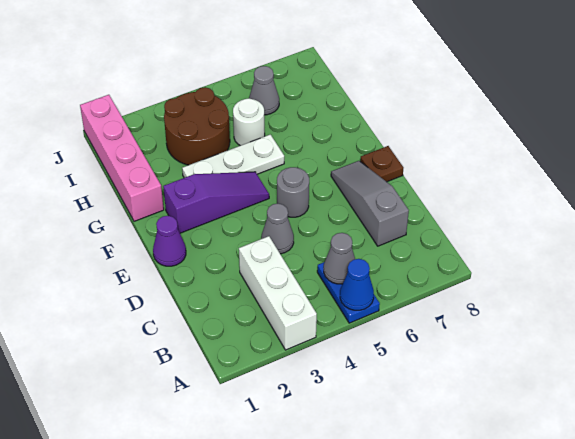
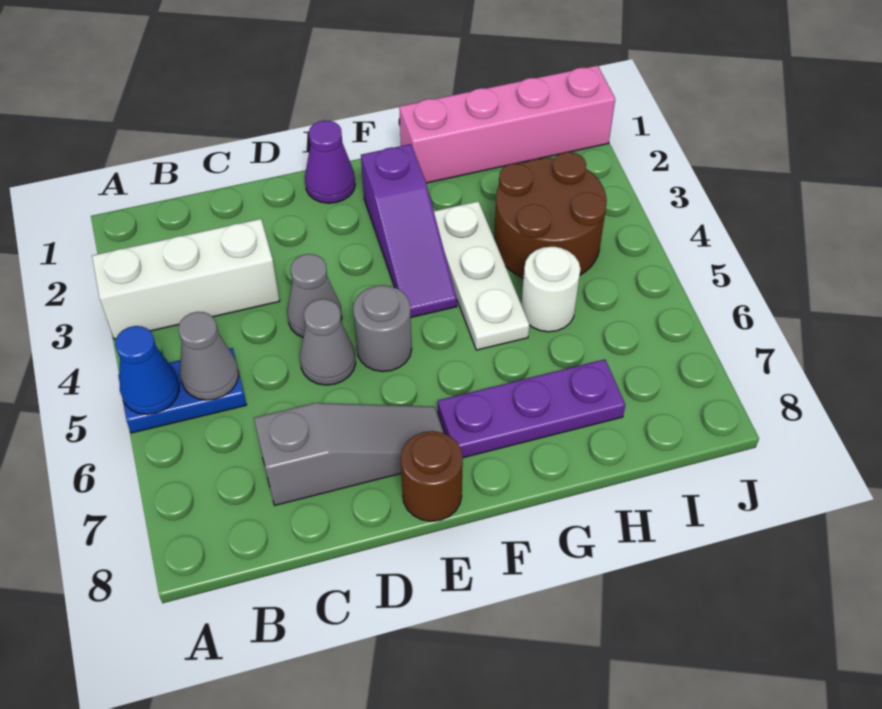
brown 1x1 plate [360,146,403,182] -> brown 1x1 round brick [401,431,463,521]
none -> purple 1x3 plate [438,359,625,458]
grey 1x1 cone [249,66,279,115] -> grey 1x1 cone moved to [300,299,356,385]

